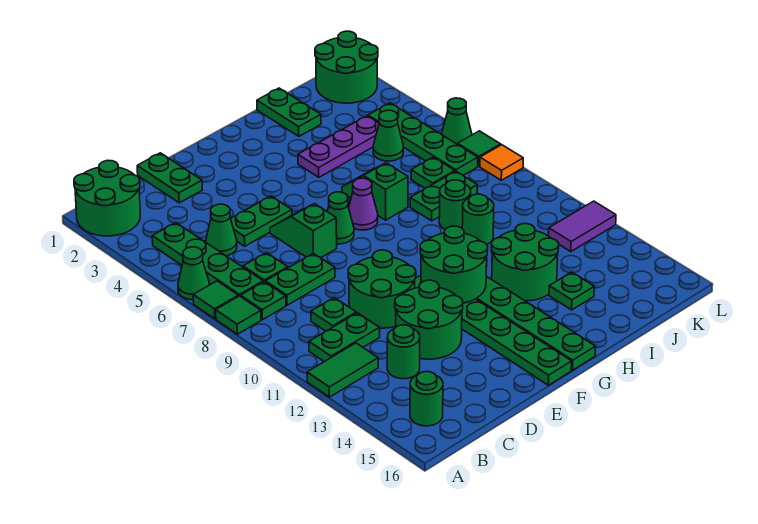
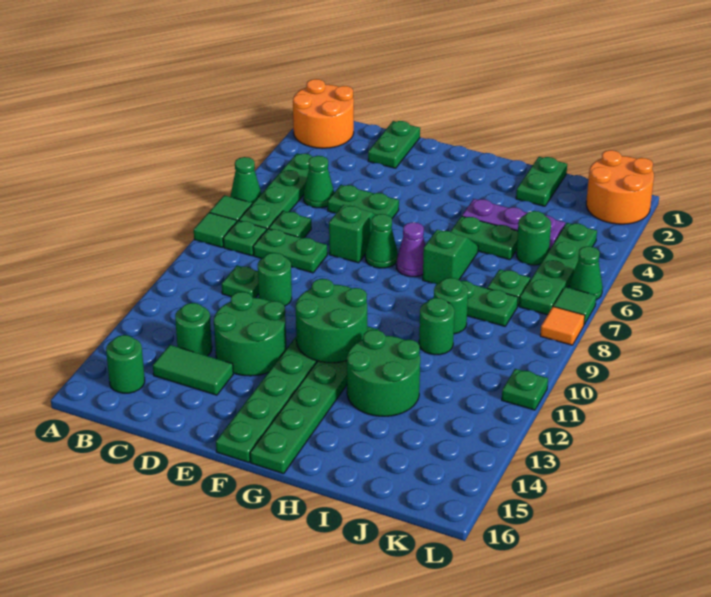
green 2x2 round brick [74,160,140,236] -> orange 2x2 round brick [293,79,354,148]
green 1x2 tile [307,343,378,397] -> green 1x2 tile moved to [153,345,233,395]
green 1x2 plate [309,313,380,362] -> green 1x2 plate moved to [450,216,518,260]
green 2x2 round brick [348,250,416,328] -> green 1x1 round brick [258,253,292,306]
green 1x1 plate [549,272,594,310] -> green 1x1 plate moved to [502,369,548,410]
green 1x1 cone [373,110,403,161] -> green 1x1 round brick [516,211,551,265]
green 2x2 round brick [315,31,378,103] -> orange 2x2 round brick [586,150,654,224]
purple 1x2 tile [549,201,616,252] -> none

